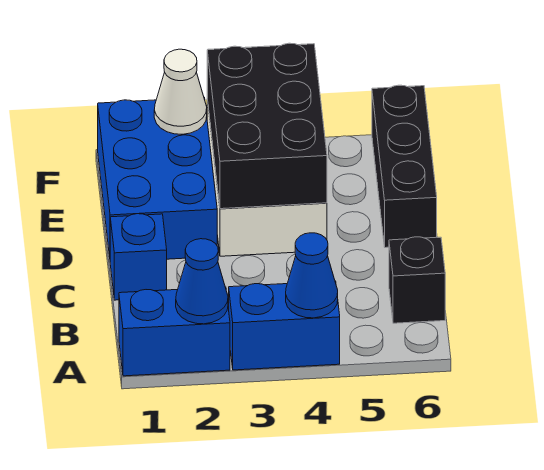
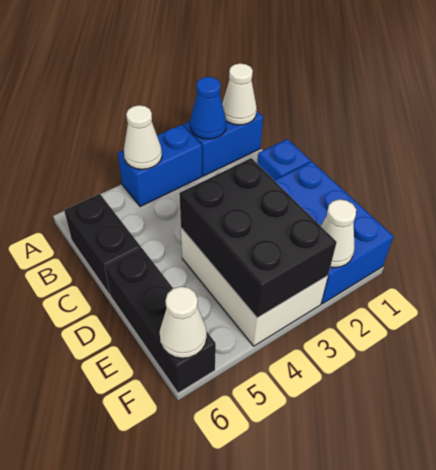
none -> white 1x1 cone [222,63,257,125]
blue 1x1 cone [286,233,338,318] -> white 1x1 cone [124,105,162,169]
black 1x1 brick [389,237,445,323] -> black 1x2 brick [64,194,141,295]
none -> white 1x1 cone [160,286,207,358]

